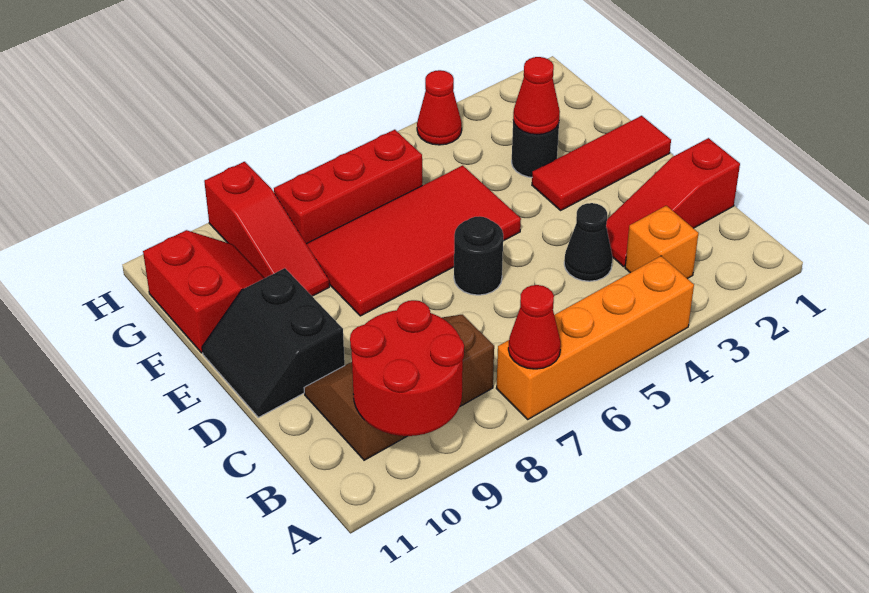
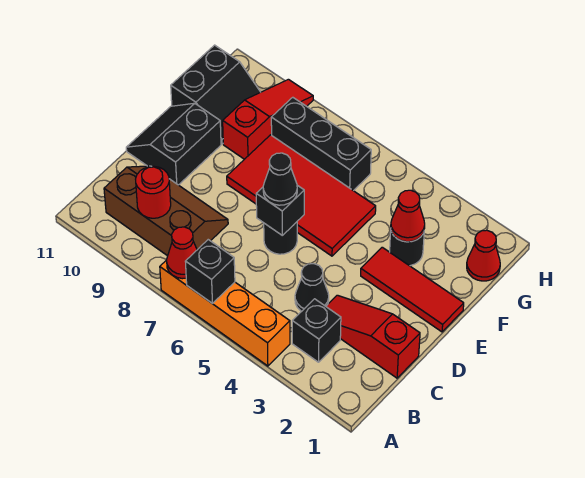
none -> black 1x1 brick [185,240,235,303]
red 2x2 round brick [350,300,464,436] -> red 1x1 round brick [136,166,171,218]
orange 1x1 brick [625,206,699,279] -> black 1x1 brick [292,299,341,362]
none -> black 1x1 brick [256,185,304,235]
none -> black 1x1 cone [263,153,297,205]
red 1x3 slope [204,162,329,296] -> red 1x3 slope turned to [223,79,313,159]
red 2x2 slope [143,230,264,353] -> black 2x2 slope [171,45,260,144]
red 1x3 brick [274,130,422,244] -> black 1x3 brick [271,97,371,191]
red 1x1 cone [417,70,462,145] -> red 1x1 cone moved to [467,230,500,281]

